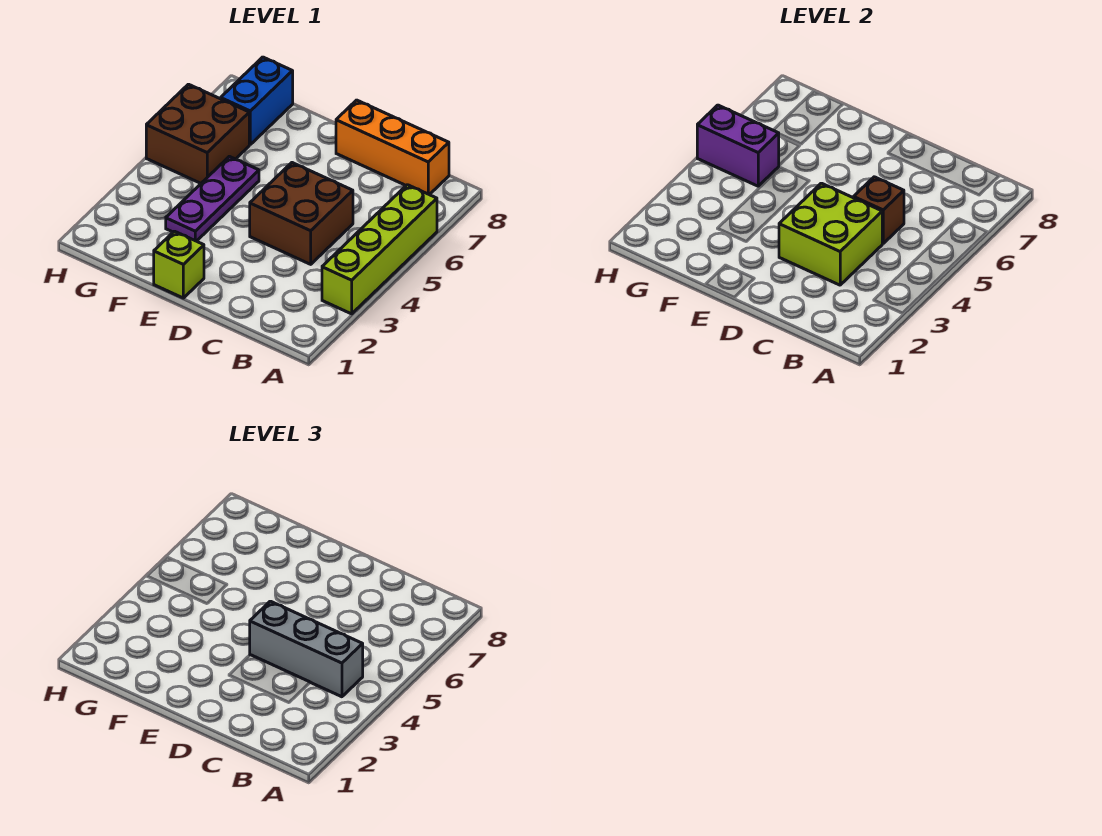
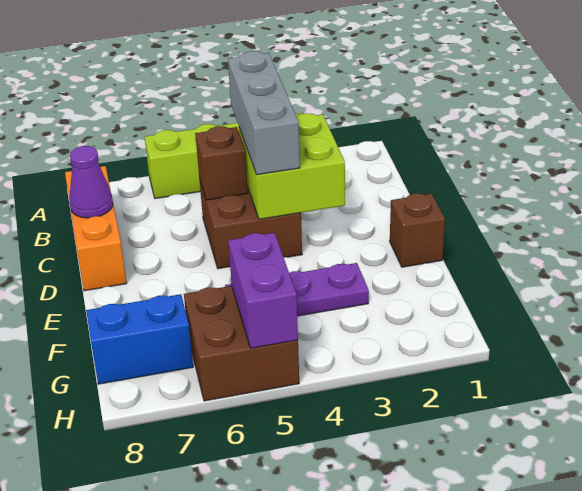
none -> purple 1x1 cone [69,146,113,218]
lime 1x1 brick [154,231,204,298] -> brown 1x1 brick [390,194,445,267]

